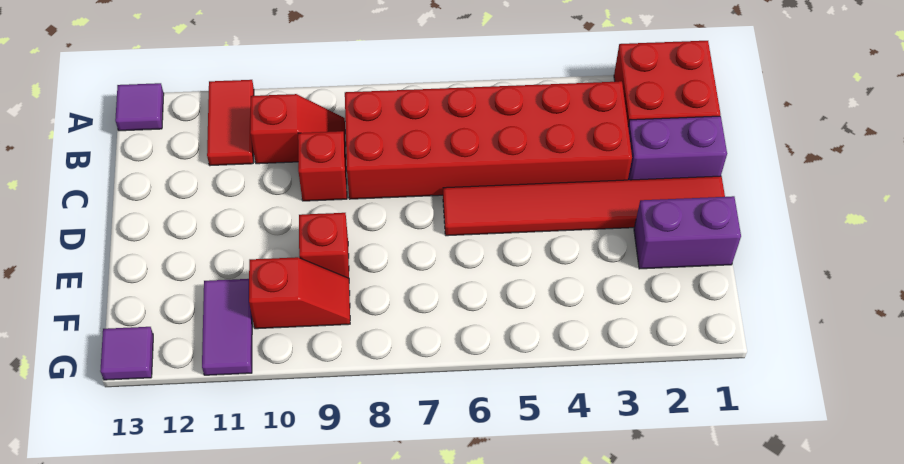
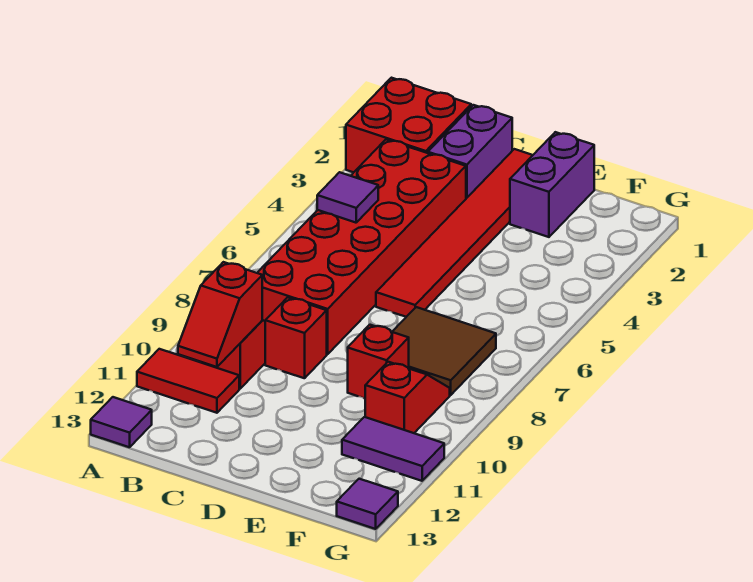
none -> purple 1x1 tile [317,172,378,223]
none -> red 1x2 slope [178,262,262,367]
none -> brown 2x2 tile [392,307,496,395]

